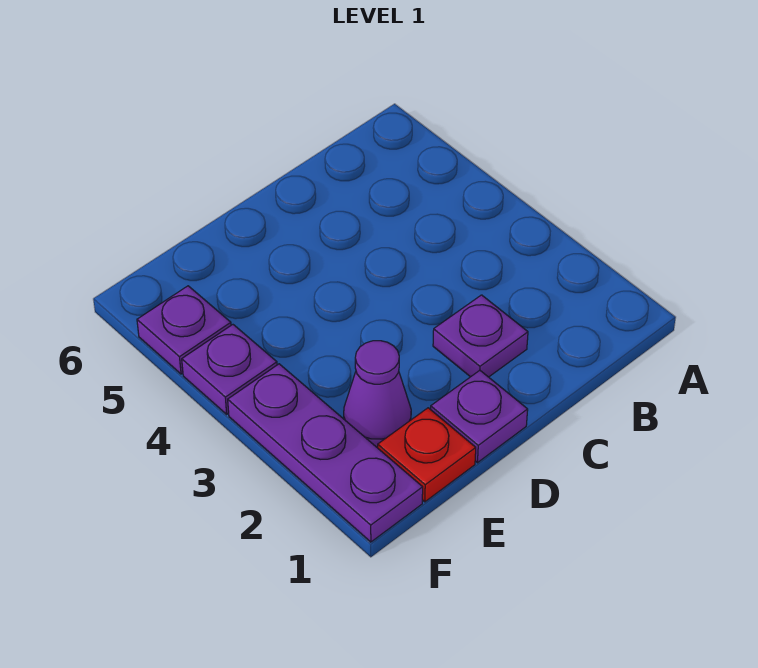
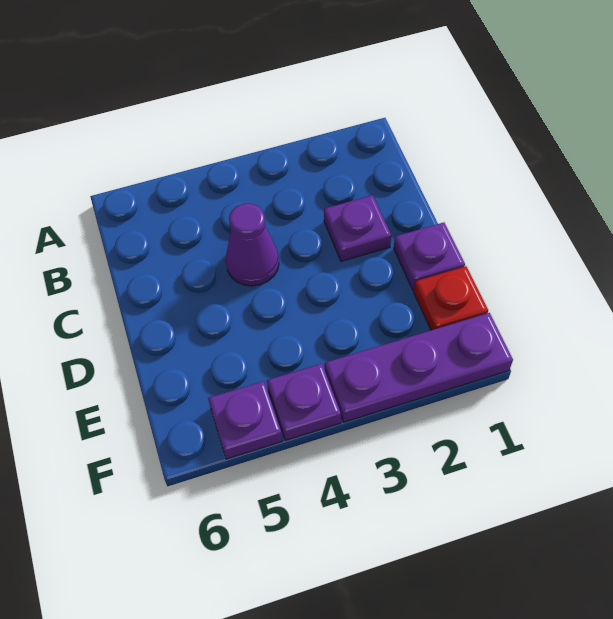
purple 1x1 cone [344,341,411,448] -> purple 1x1 cone moved to [226,204,279,286]

